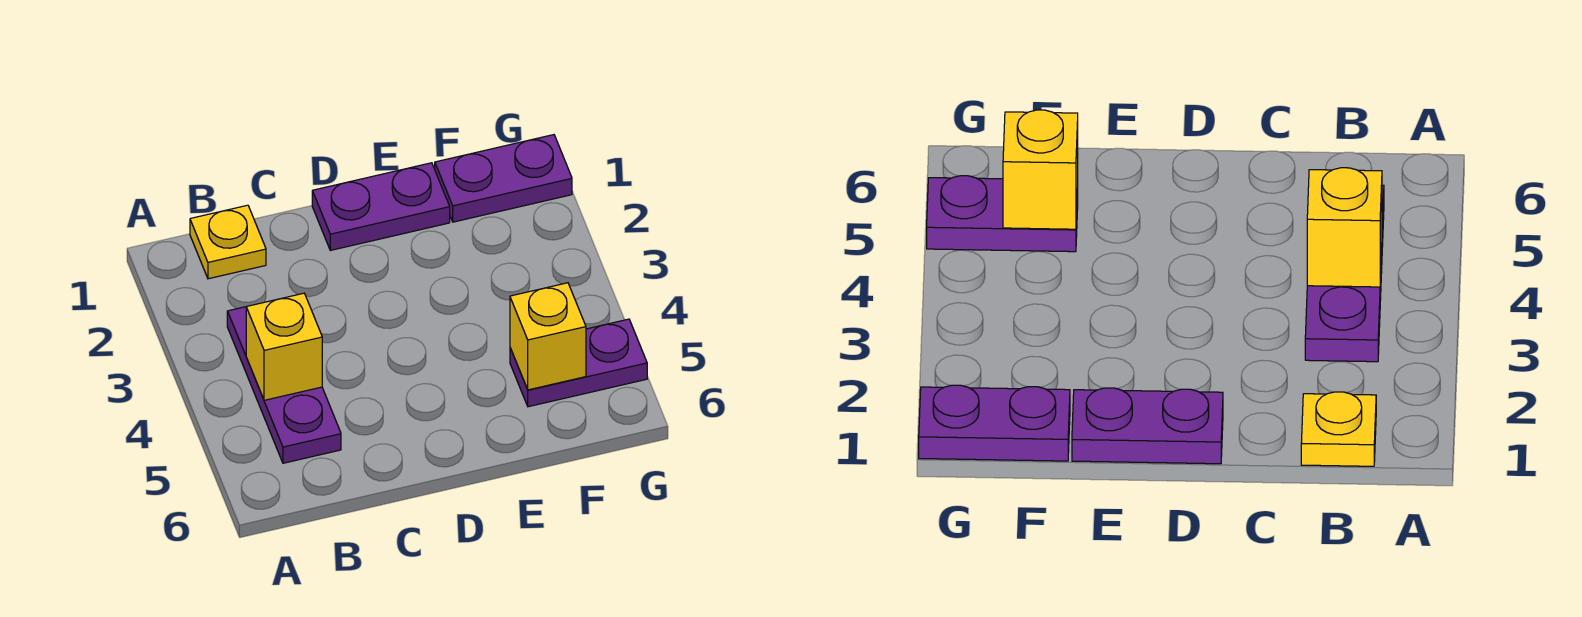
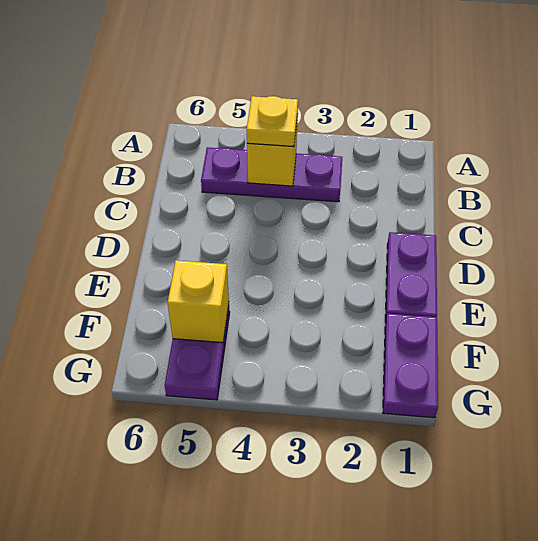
yellow 1x1 plate [190,205,266,279] -> yellow 1x1 plate moved to [247,96,298,147]

